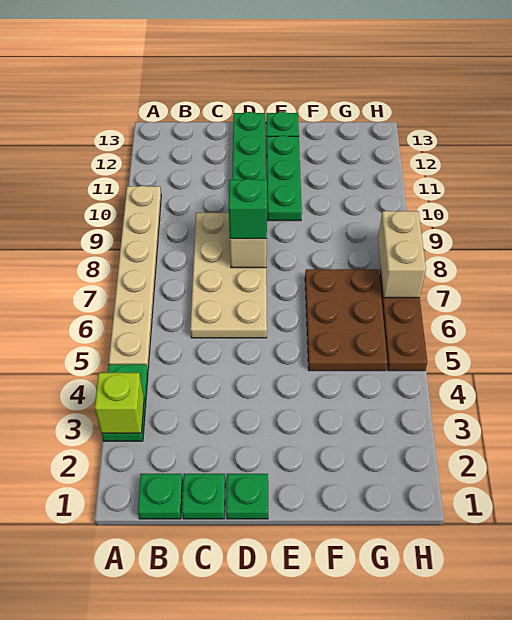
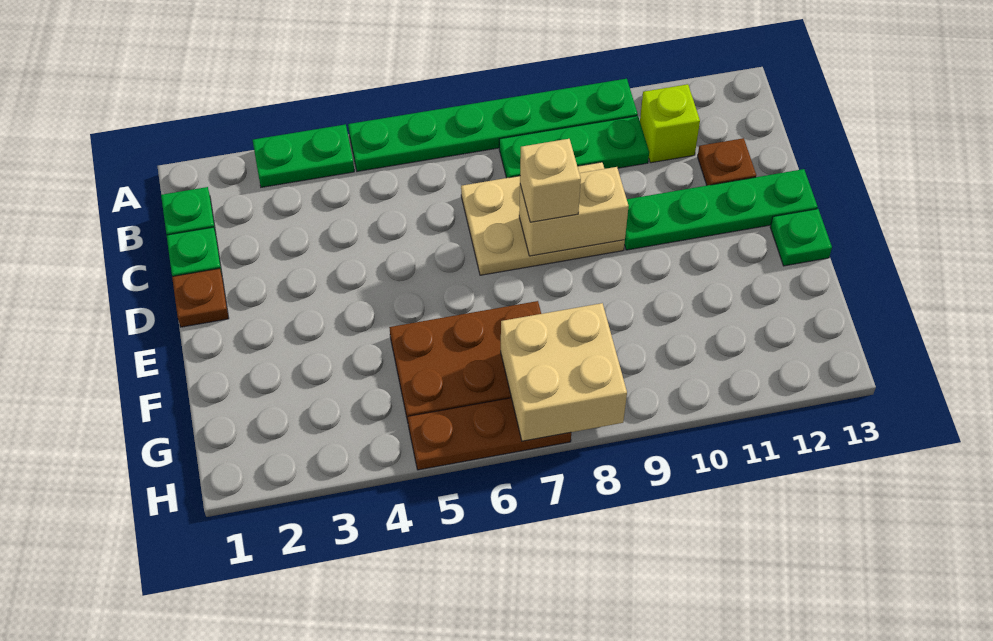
lime 1x1 brick [95,373,144,433] -> lime 1x1 brick moved to [640,84,700,163]
tan 1x6 plate [109,186,161,369] -> green 1x6 plate [348,79,638,171]
tan 2x4 plate [190,213,267,338] -> tan 2x3 plate [461,162,625,275]
none -> brown 1x1 plate [698,138,756,185]
green 1x1 plate [226,474,268,519] -> brown 1x1 plate [172,268,229,327]
green 1x1 brick [229,179,267,239] -> tan 1x1 brick [520,139,581,222]
green 1x3 plate [267,135,302,221] -> green 1x3 plate moved to [499,116,649,178]
tan 1x2 brick [378,211,426,298] -> tan 2x2 brick [501,303,627,441]

